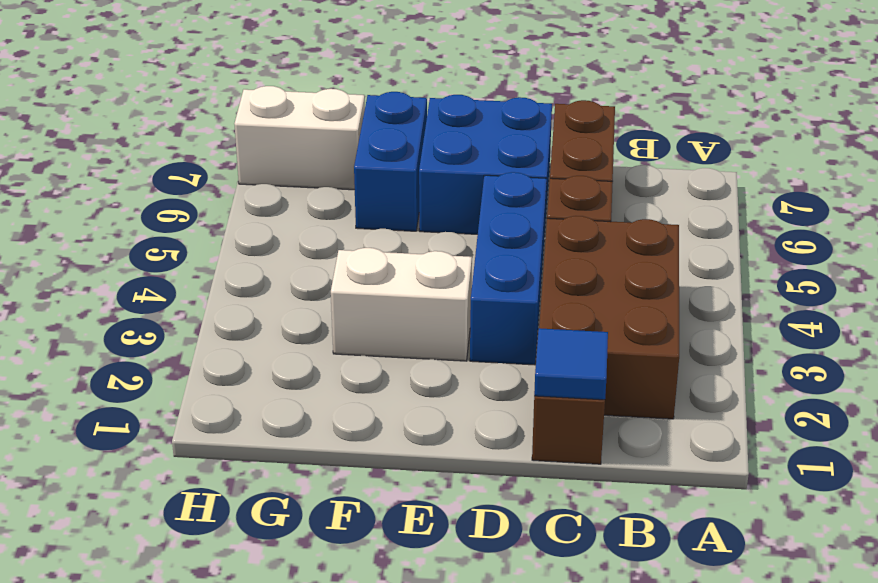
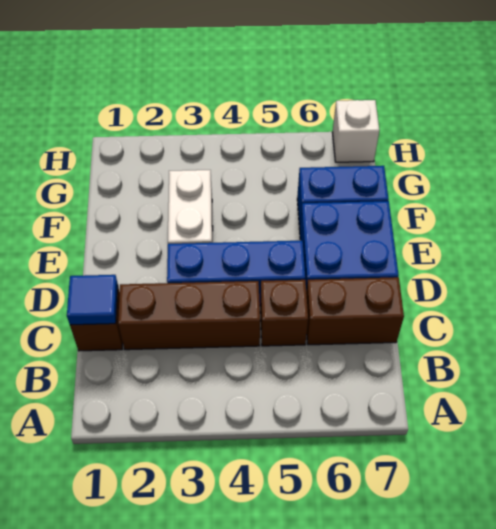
brown 2x3 brick [539,216,679,419] -> brown 1x3 brick [118,281,260,350]
white 1x2 brick [234,86,365,190] -> white 1x1 brick [332,100,379,162]

